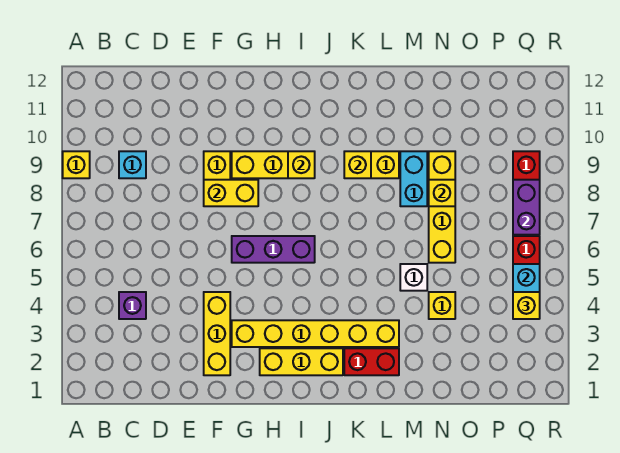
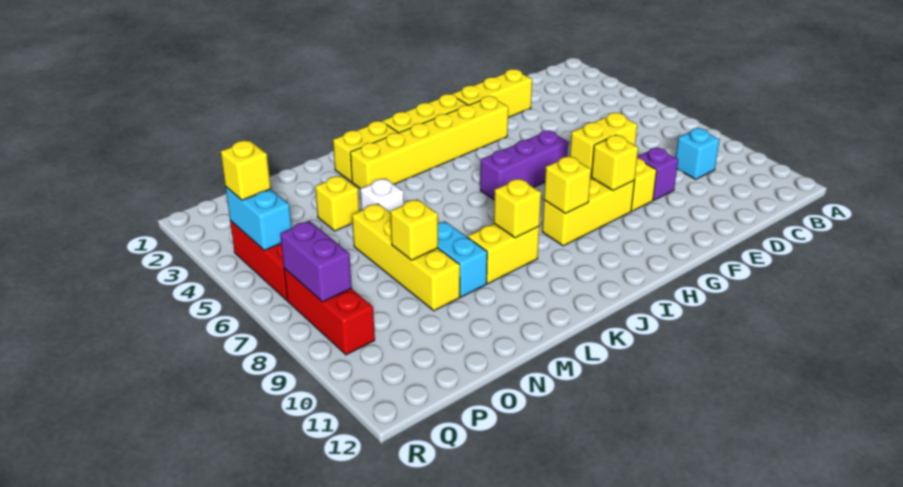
yellow 1x1 brick [63,151,90,178] -> yellow 1x1 brick moved to [591,135,638,191]
purple 1x1 brick [119,292,146,319] -> purple 1x1 brick moved to [637,148,678,200]
yellow 1x3 brick [204,292,230,375] -> yellow 1x3 brick turned to [452,69,532,118]
red 1x2 brick [344,348,399,375] -> yellow 1x2 brick [333,121,398,182]

